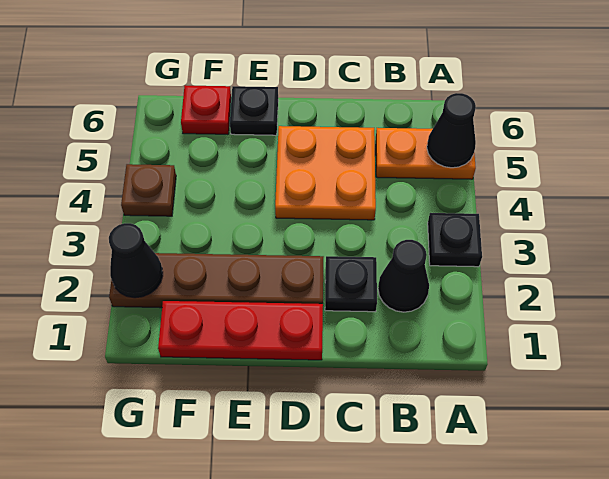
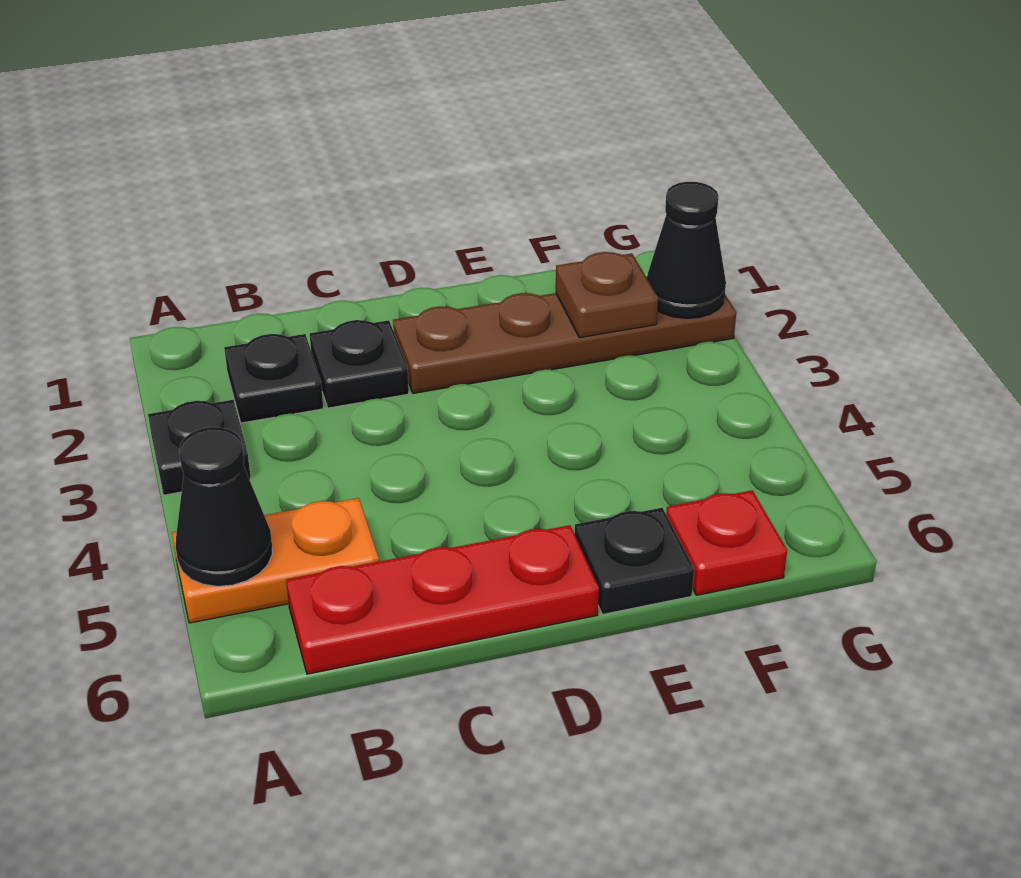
black 1x1 cone [378,240,429,312] -> black 1x1 plate [224,334,323,423]
orange 2x2 plate [275,126,376,220] -> none
red 1x3 plate [158,301,323,360] -> red 1x3 plate moved to [286,525,599,674]
brown 1x1 plate [121,164,176,216] -> brown 1x1 plate moved to [556,252,658,338]

